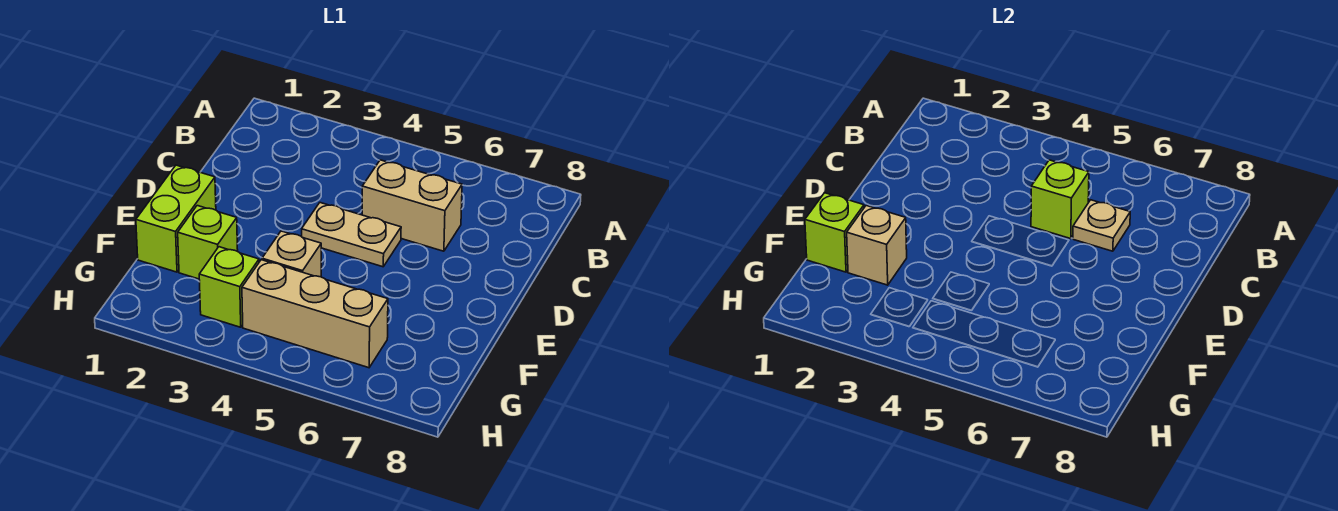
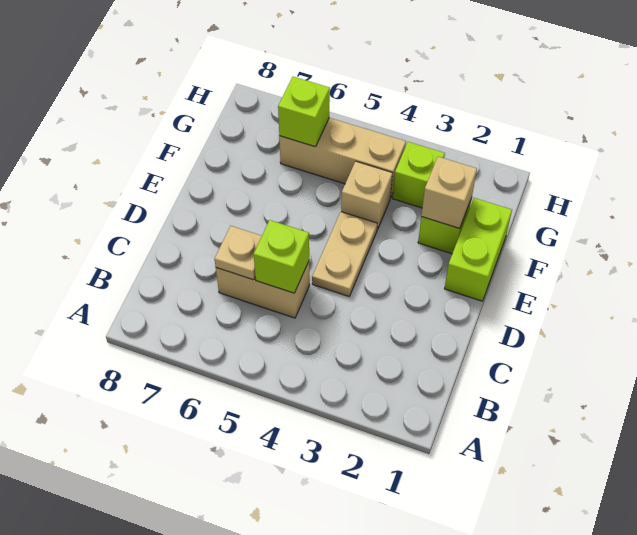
tan 1x2 plate [302,203,401,267] -> tan 1x2 plate turned to [312,212,377,296]
lime 1x1 brick [805,193,864,272] -> lime 1x1 brick moved to [278,77,330,147]

